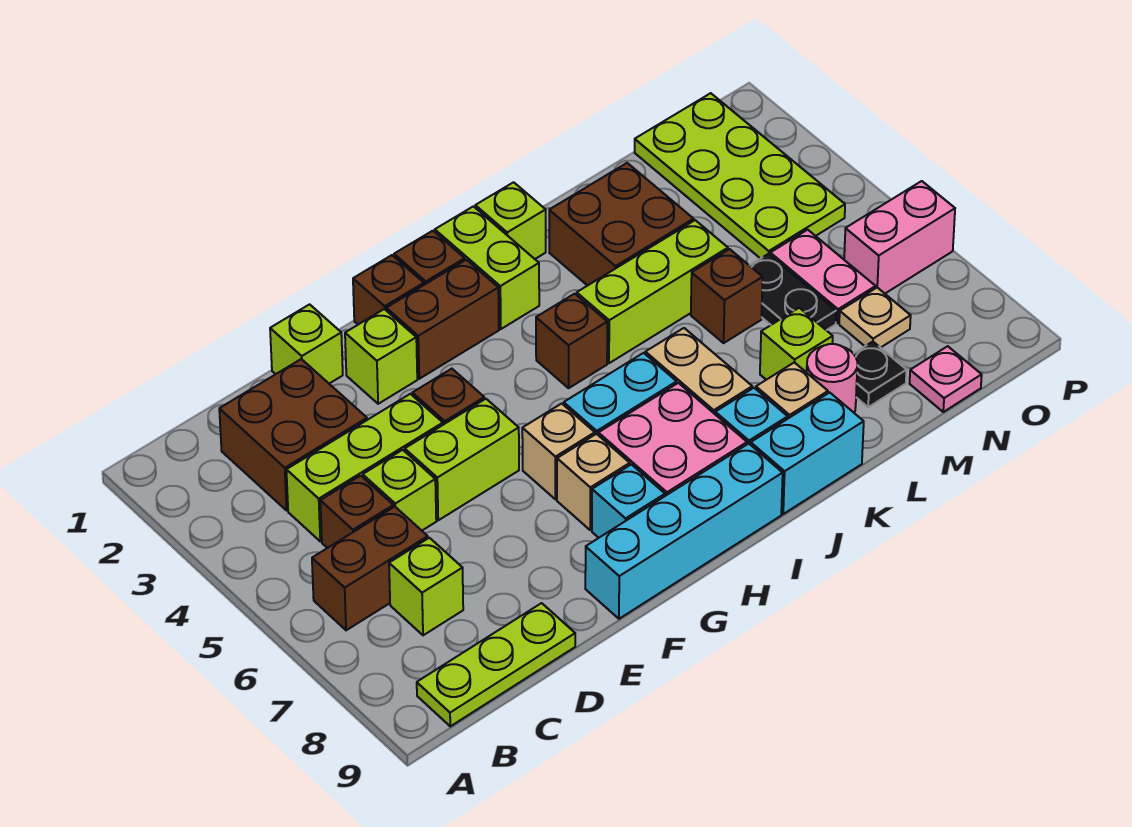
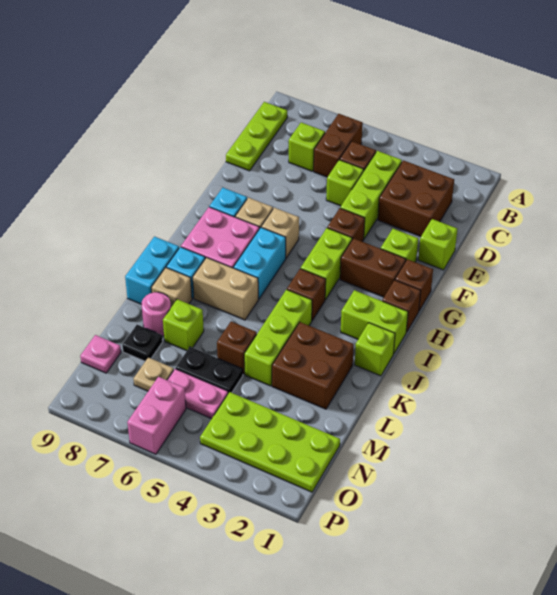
lime 1x2 brick [405,399,519,520] -> lime 1x2 brick moved to [301,228,352,300]
cyan 1x4 brick [585,444,783,619] -> none
brown 1x2 brick [386,260,499,379] -> brown 1x2 brick turned to [340,238,406,297]

